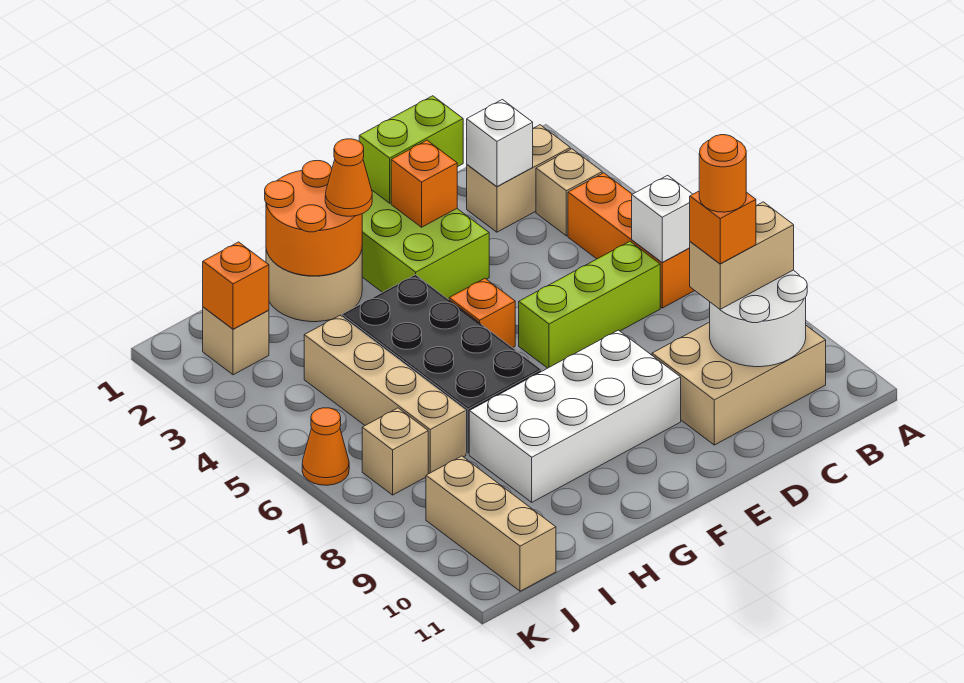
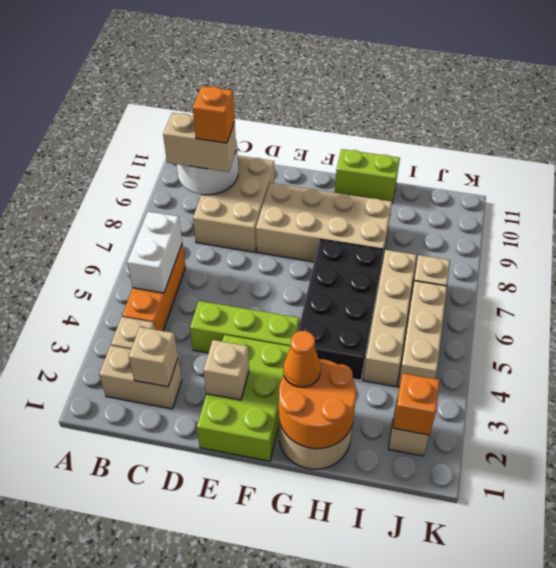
white 1x1 brick [632,175,693,263] -> white 1x2 brick [127,212,182,293]
tan 2x3 brick [652,322,826,445] -> tan 2x3 brick turned to [193,156,274,252]
white 1x1 brick [467,100,533,186] -> tan 1x1 brick [129,327,178,387]
lime 1x3 brick [519,241,660,368] -> lime 1x3 brick moved to [190,301,299,353]
orange 1x1 round brick [699,135,746,212] -> none
lime 1x2 brick [359,96,463,203] -> lime 1x2 brick moved to [335,149,400,203]
orange 1x1 brick [391,140,457,227] -> tan 1x1 brick [203,340,249,400]
white 2x4 brick [469,330,681,502] -> tan 2x4 brick [256,183,392,265]
orange 1x1 brick [449,279,515,348] -> none
tan 1x3 brick [426,456,556,591] -> tan 1x3 brick moved to [398,281,447,387]
orange 1x1 cone [302,408,349,485] -> none

